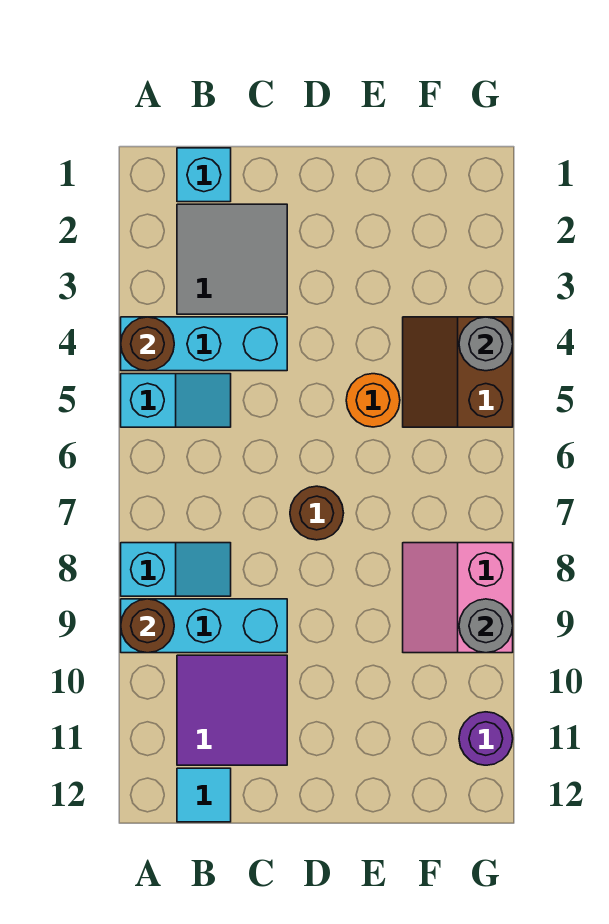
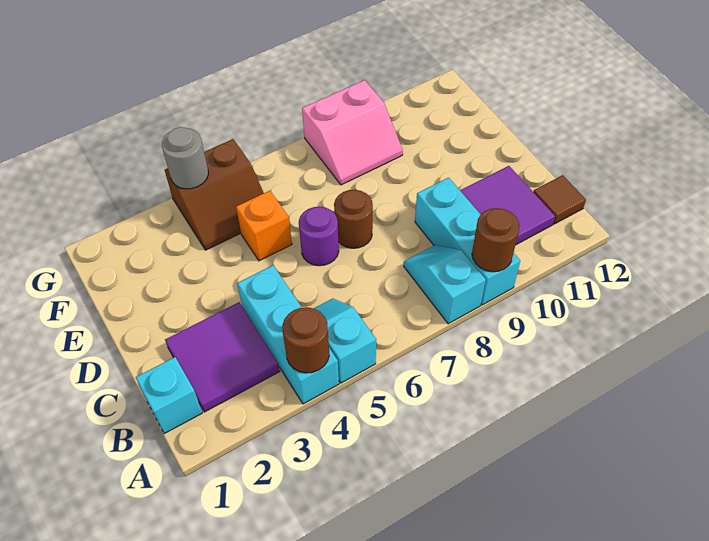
grey 2x2 tile [177,204,287,314] -> purple 2x2 tile [165,302,280,412]
cyan 1x1 tile [177,768,231,822] -> brown 1x1 tile [533,175,586,224]
orange 1x1 round brick [346,374,400,427] -> orange 1x1 brick [236,191,292,261]
grey 1x1 round brick [459,599,513,653] -> none
purple 1x1 round brick [459,712,513,765] -> purple 1x1 round brick moved to [299,207,339,266]

